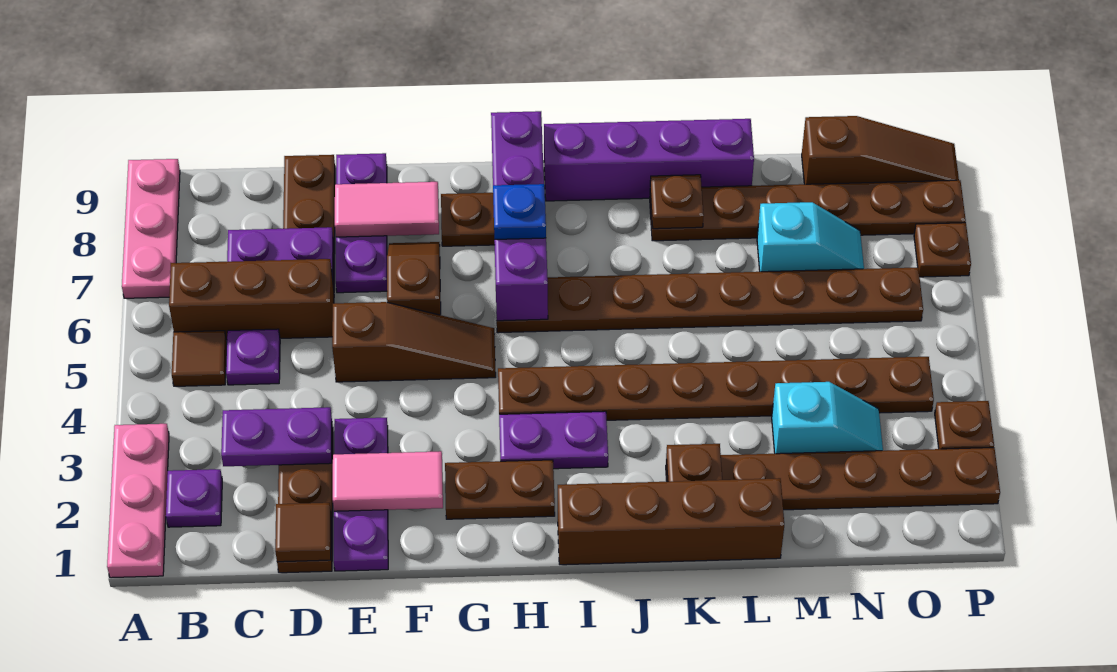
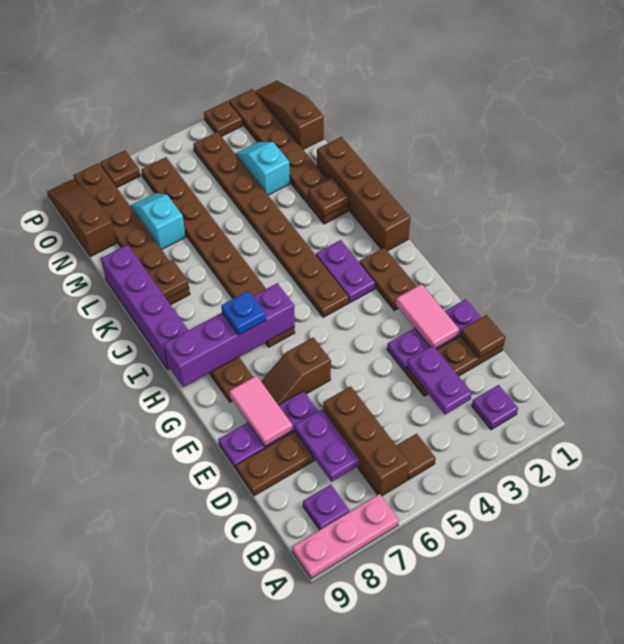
pink 1x3 plate [107,424,169,578] -> none
purple 1x1 plate [226,329,280,385] -> purple 1x1 plate moved to [303,485,350,530]
brown 1x3 slope [332,302,496,382] -> brown 1x3 slope moved to [255,81,324,149]

